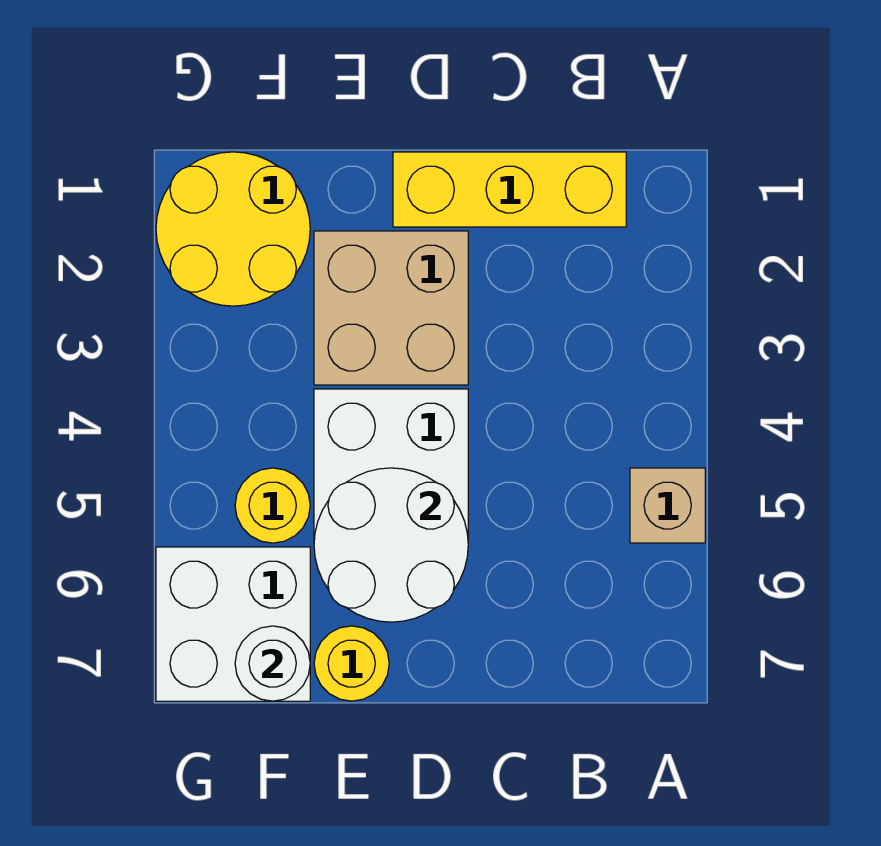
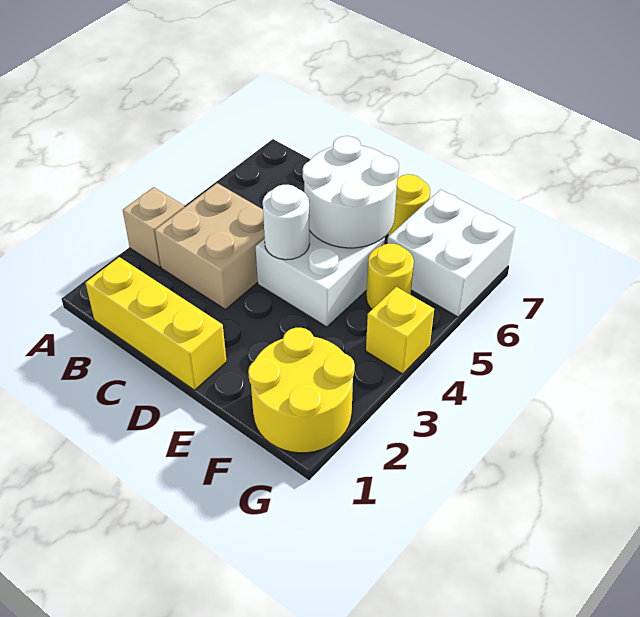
tan 1x1 brick [630,468,705,543] -> tan 1x1 brick moved to [123,187,185,267]
tan 2x2 brick [314,231,468,385] -> tan 2x2 brick moved to [155,183,265,309]
white 1x1 round brick [235,626,310,701] -> white 1x1 round brick moved to [263,185,310,260]
none -> yellow 1x1 brick [366,287,434,374]

